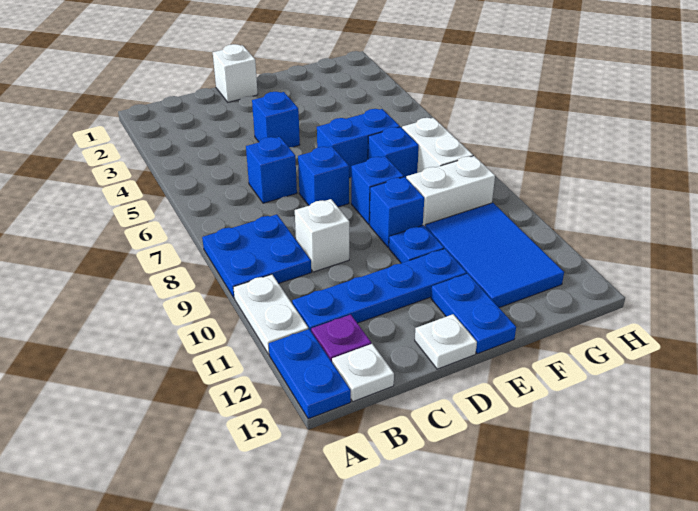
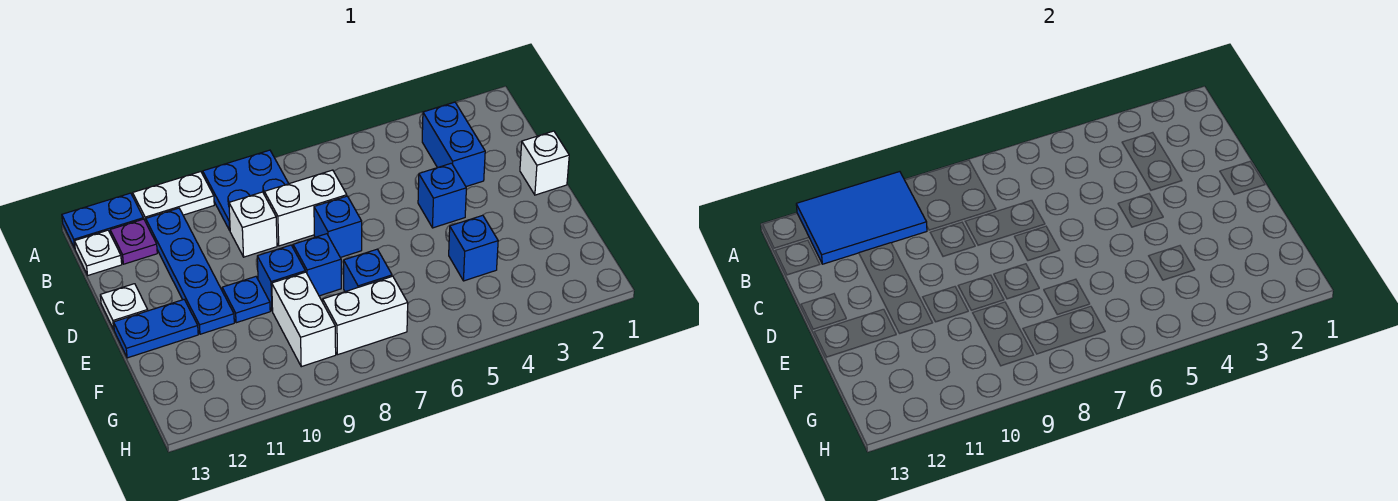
blue 1x1 brick [246,137,297,203] -> blue 1x1 brick moved to [449,215,498,281]
none -> white 1x2 brick [264,170,347,246]
blue 1x2 brick [317,109,400,178] -> blue 1x2 brick moved to [422,102,485,187]
blue 2x3 tile [425,203,564,308] -> blue 2x3 tile moved to [796,172,927,264]

